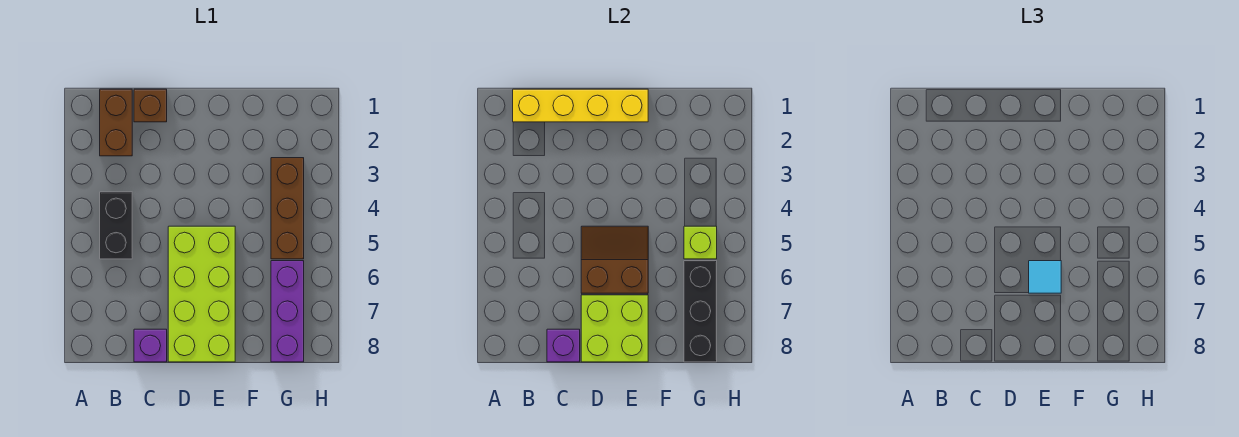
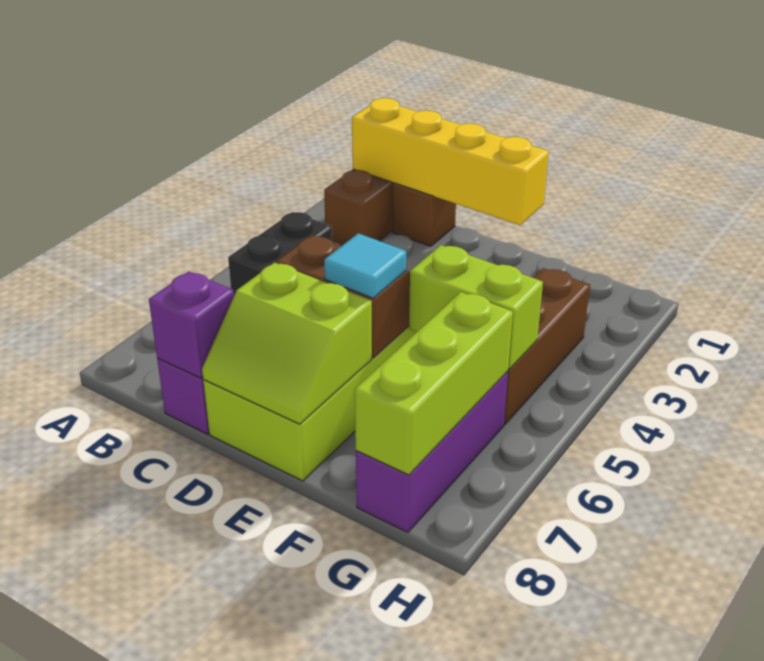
lime 2x2 brick [581,295,648,362] -> lime 2x2 slope [202,262,372,424]
lime 1x1 brick [684,226,717,259] -> lime 1x2 brick [409,245,543,369]
black 1x3 brick [684,261,717,362] -> lime 1x3 brick [355,292,513,475]

